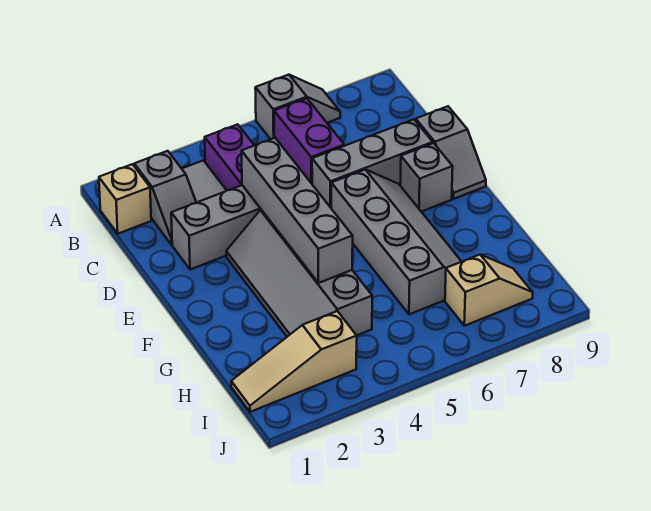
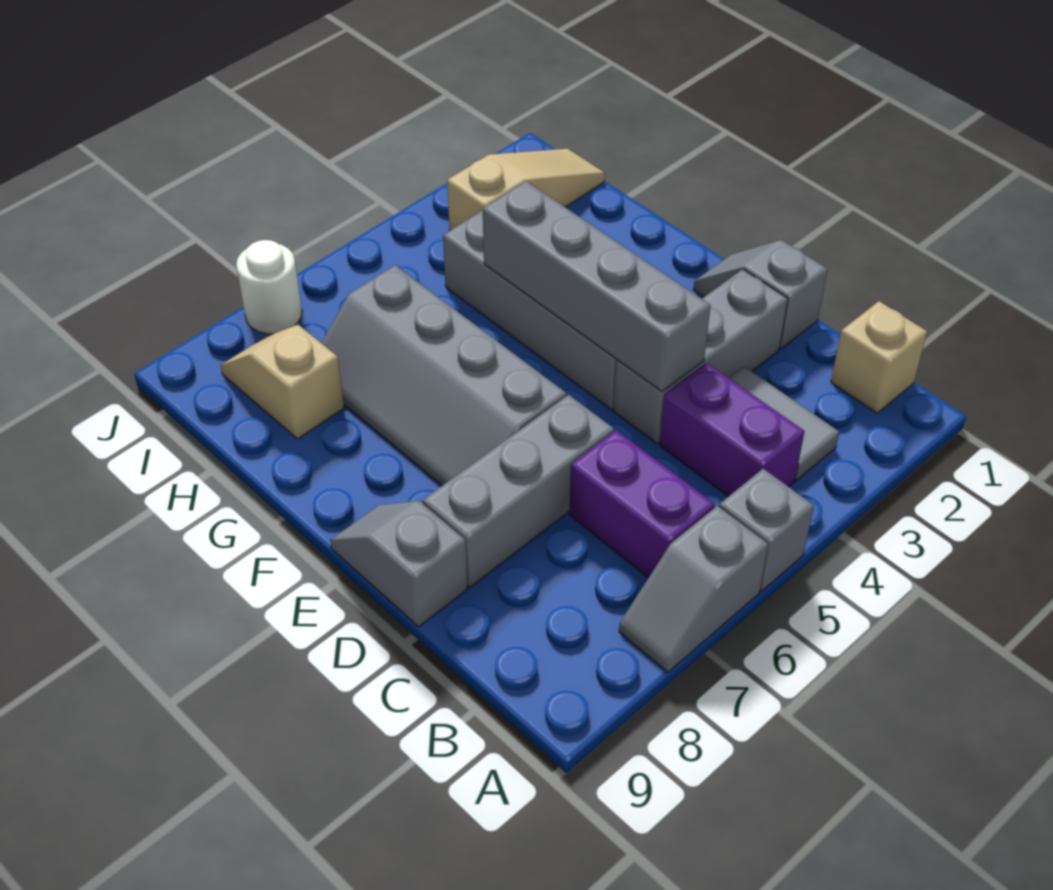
grey 1x2 slope [134,151,196,245] -> grey 1x2 slope moved to [693,240,827,349]
grey 1x1 brick [400,143,453,212] -> grey 1x1 brick moved to [719,469,814,591]
tan 1x2 slope [445,255,533,326] -> tan 1x2 slope turned to [221,325,344,439]
none -> white 1x1 round brick [236,240,302,334]

